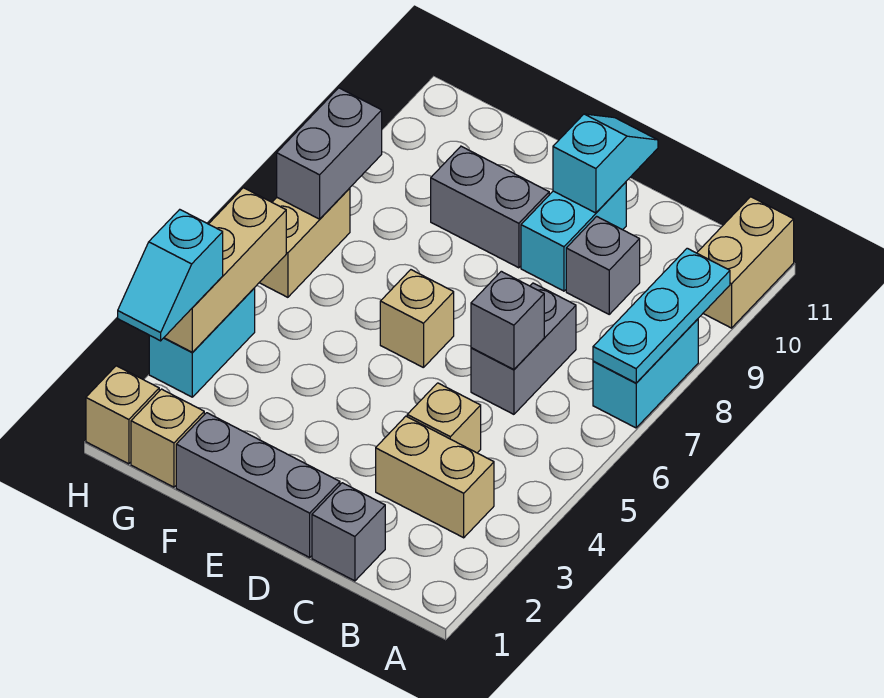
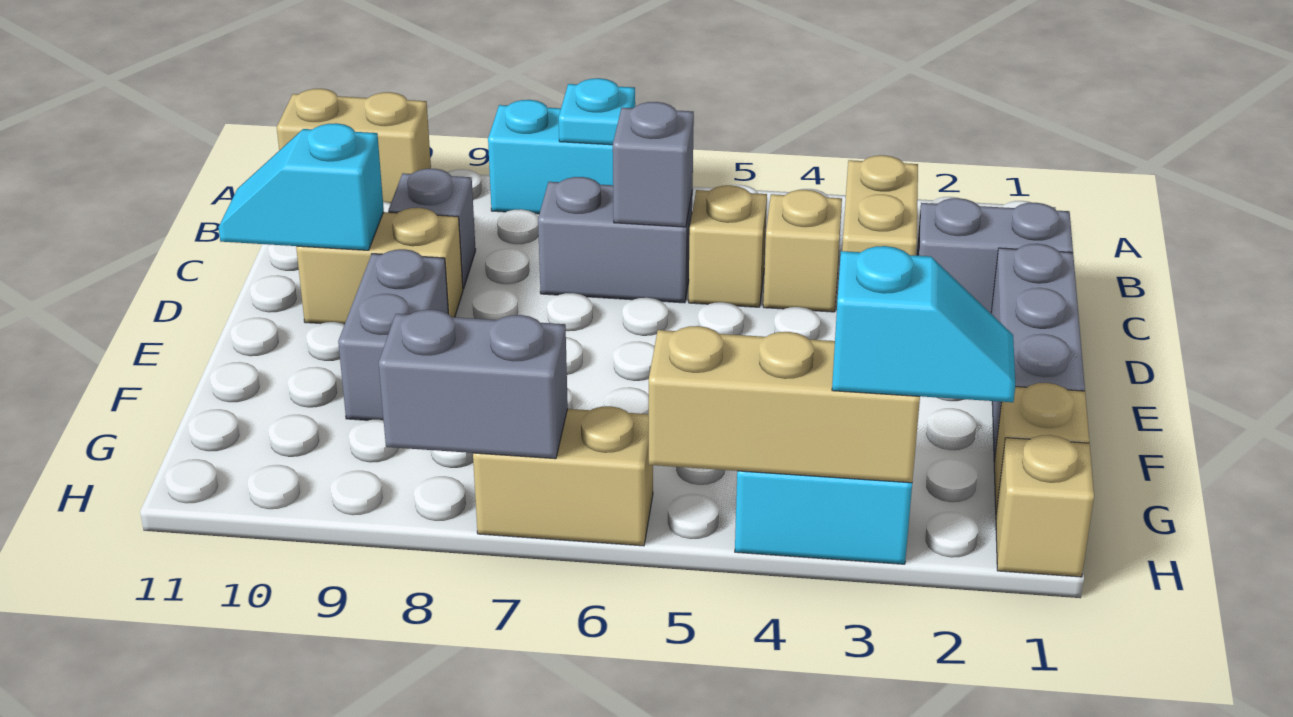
cyan 1x3 plate [593,248,730,383] -> cyan 1x1 plate [559,78,635,145]
grey 1x1 brick [312,483,385,581] -> grey 1x2 brick [917,198,1073,313]
cyan 1x2 brick [521,182,626,291] -> tan 1x2 brick [296,208,463,324]
tan 1x1 brick [380,270,454,368] -> tan 1x1 brick moved to [689,185,767,307]

